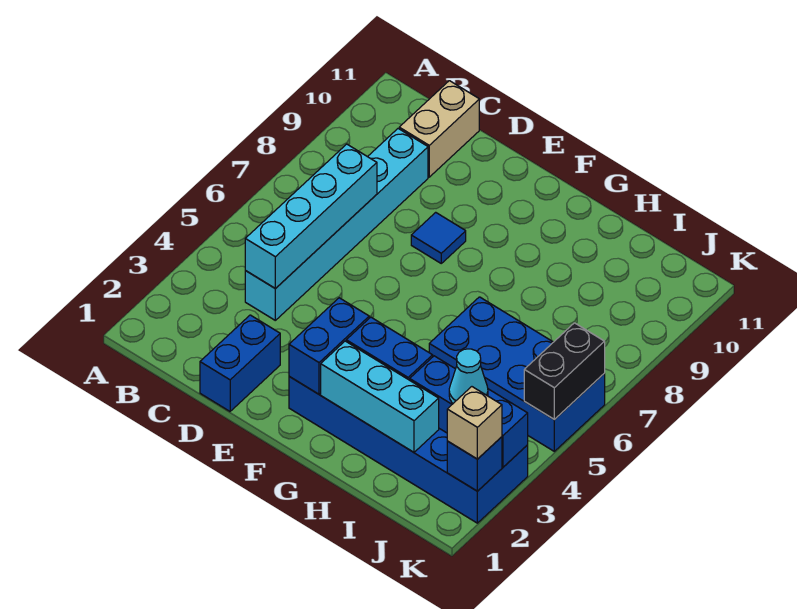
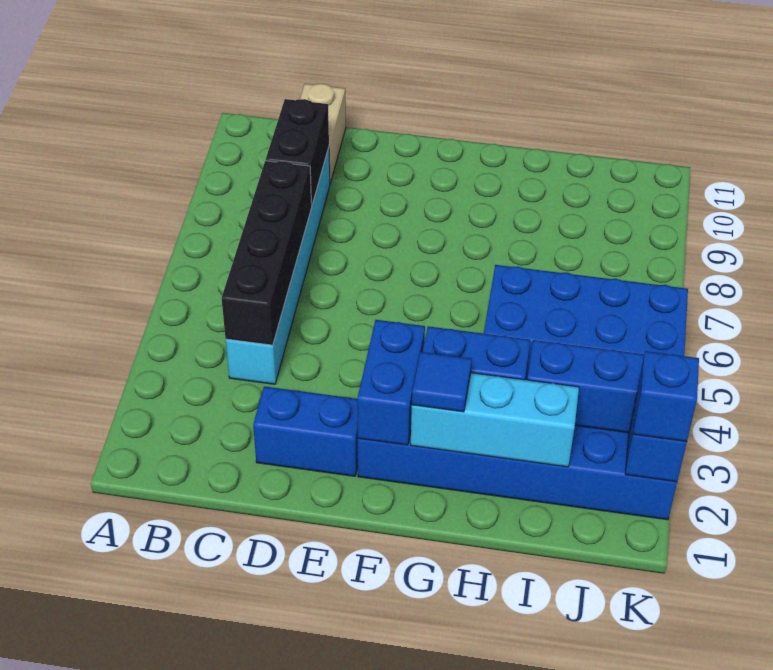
cyan 1x4 brick [245,144,377,289] -> black 1x4 brick [222,161,312,345]
blue 1x2 brick [200,315,280,411] -> blue 1x2 brick turned to [253,386,358,476]
blue 1x1 tile [411,212,466,263] -> blue 1x1 tile moved to [412,352,472,412]
cyan 1x1 cone [449,349,488,403] -> none
tan 1x1 brick [447,387,502,459] -> blue 1x1 brick [633,351,699,442]
black 1x2 brick [524,323,605,420] -> black 1x2 brick moved to [266,99,329,205]

